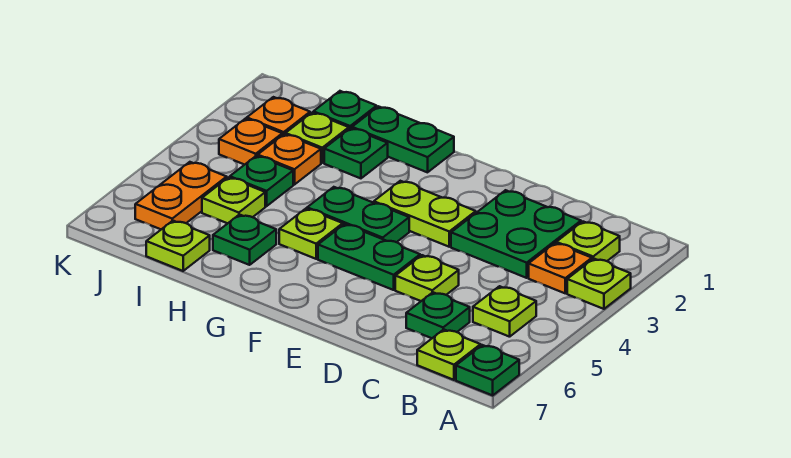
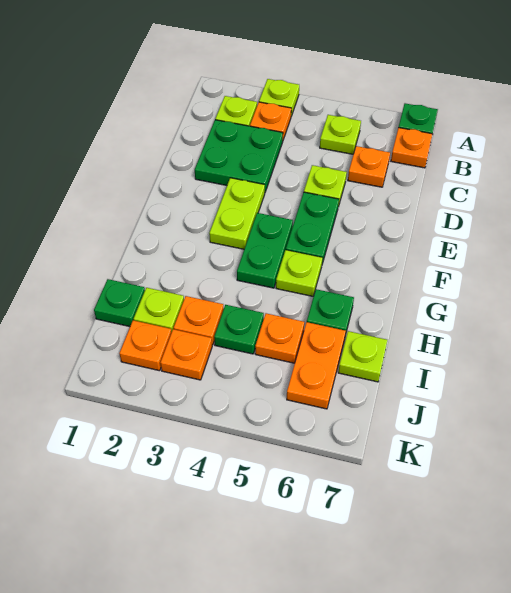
lime 1x1 plate [417,329,481,380] -> orange 1x1 plate [391,128,432,168]
green 1x1 plate [406,292,470,338] -> orange 1x1 plate [348,146,390,187]
green 1x2 plate [352,106,454,172] -> none
green 1x1 plate [324,128,388,178] -> none
lime 1x1 plate [202,177,265,223] -> orange 1x1 plate [255,313,304,363]
orange 1x2 plate [135,162,227,229] -> orange 1x2 plate turned to [287,322,346,409]

